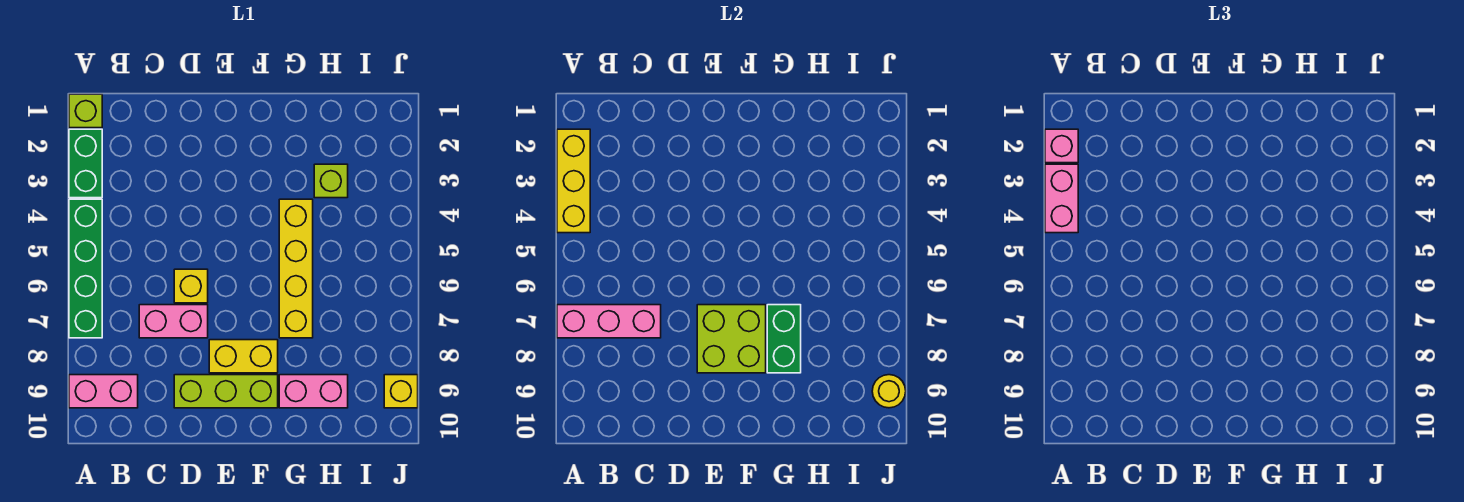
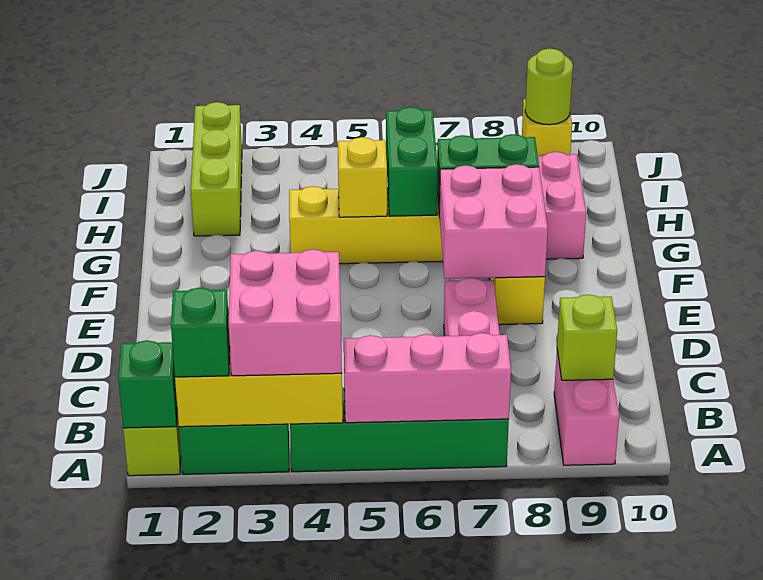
none -> green 1x1 brick [118,340,177,428]
pink 1x1 brick [1045,129,1078,163] -> green 1x1 brick [171,288,230,377]
pink 1x2 brick [1045,164,1078,233] -> pink 2x2 brick [229,249,342,376]
pink 1x3 brick [557,305,661,338] -> pink 1x3 brick turned to [344,333,511,423]
yellow 1x1 brick [174,269,208,303] -> yellow 1x1 brick moved to [338,137,387,217]
lime 1x3 brick [174,375,278,408] -> lime 1x3 brick moved to [191,102,242,236]
lime 2x2 brick [697,305,766,373] -> pink 2x2 brick [439,164,548,279]
none -> green 1x2 brick [386,107,438,216]
lime 1x1 brick [314,164,348,198] -> lime 1x1 brick moved to [557,295,617,380]
yellow 1x1 round brick [872,375,906,408] -> lime 1x1 round brick [525,48,573,125]

